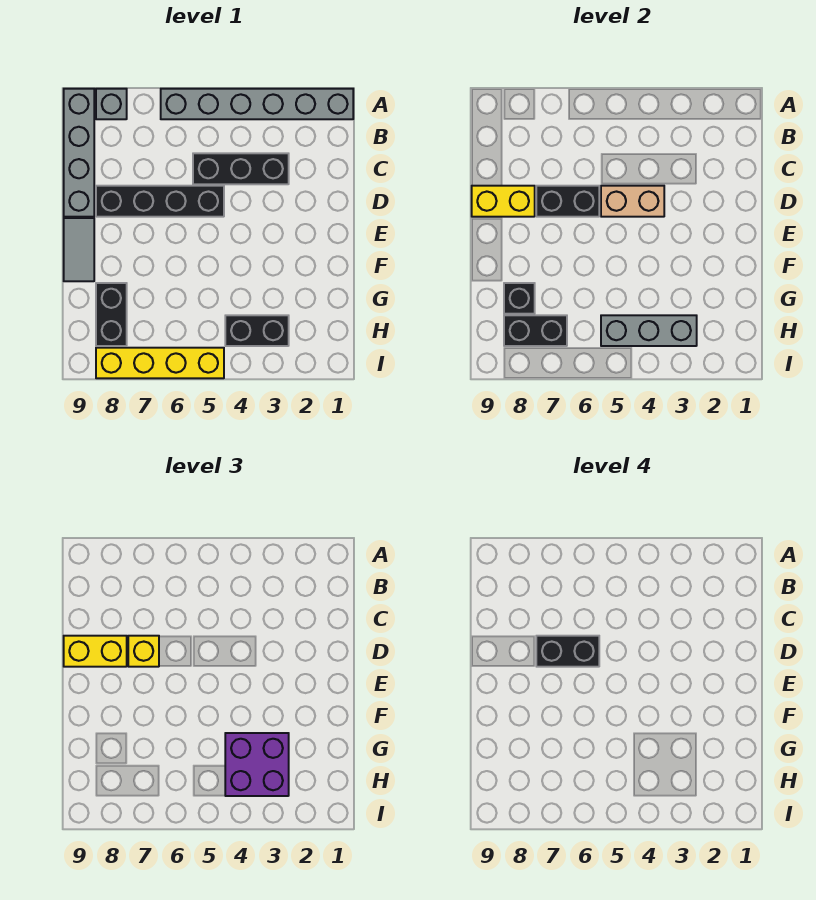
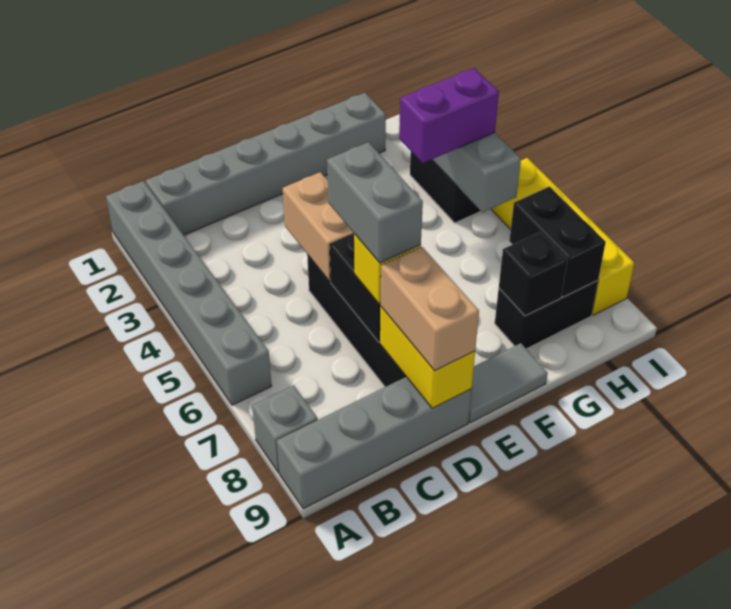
none -> grey 1x6 brick [146,93,386,235]
black 1x3 brick [193,153,289,184] -> none
black 1x2 brick [536,636,599,667] -> grey 1x2 brick [327,142,423,263]
yellow 1x2 brick [64,636,127,667] -> tan 1x2 brick [380,247,479,371]
purple 2x2 brick [225,733,289,796] -> purple 1x2 brick [399,68,499,163]

